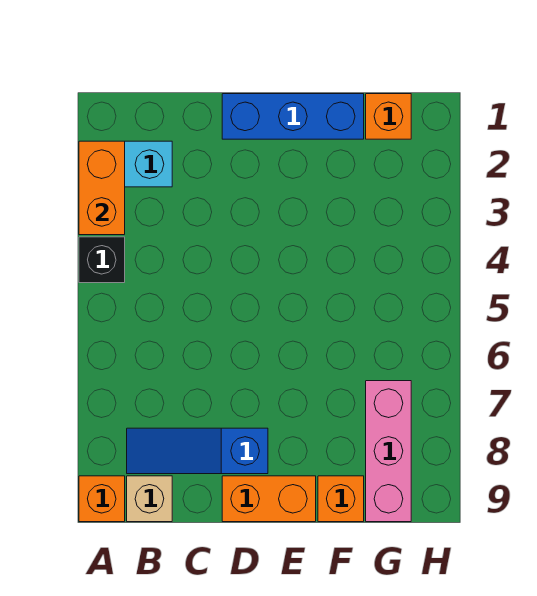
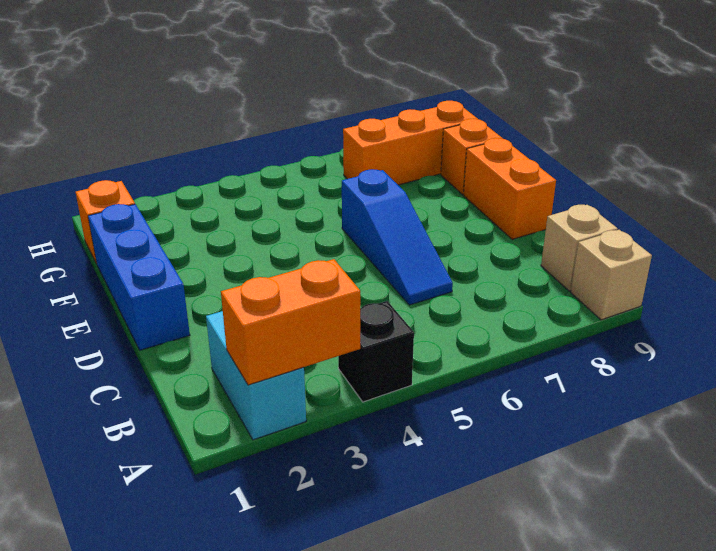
orange 1x1 brick [79,476,125,522] -> tan 1x1 brick [571,230,652,320]
blue 1x3 slope [127,428,268,474] -> blue 1x3 slope moved to [342,169,453,305]
pink 1x3 brick [366,381,411,522] -> orange 1x3 brick [343,101,478,185]

